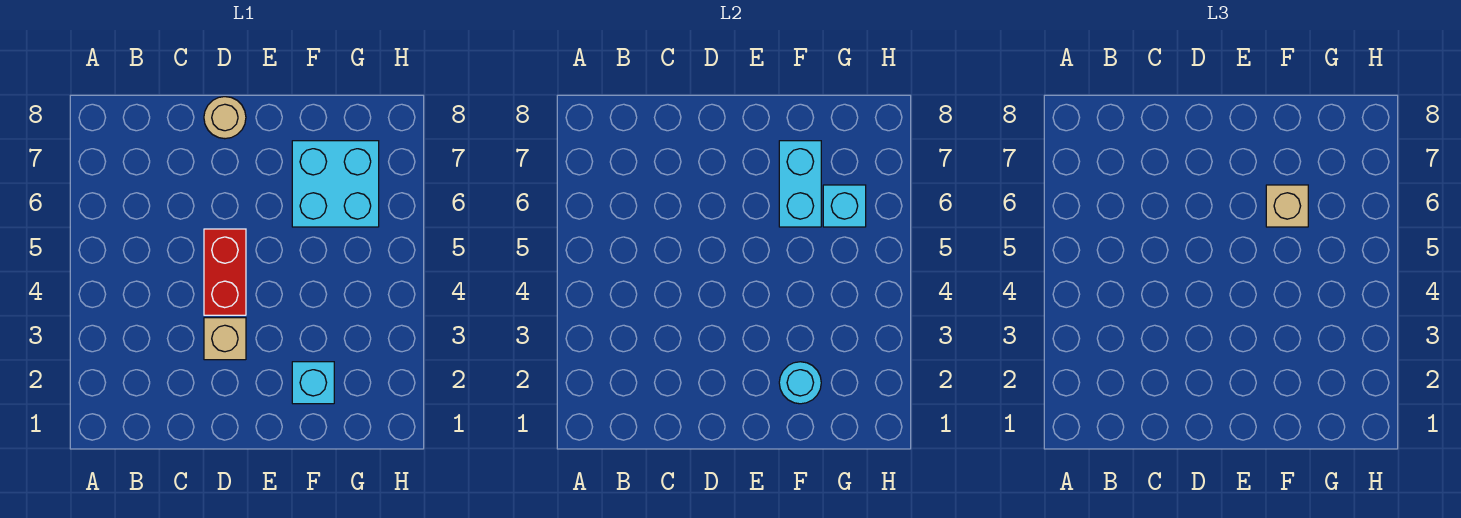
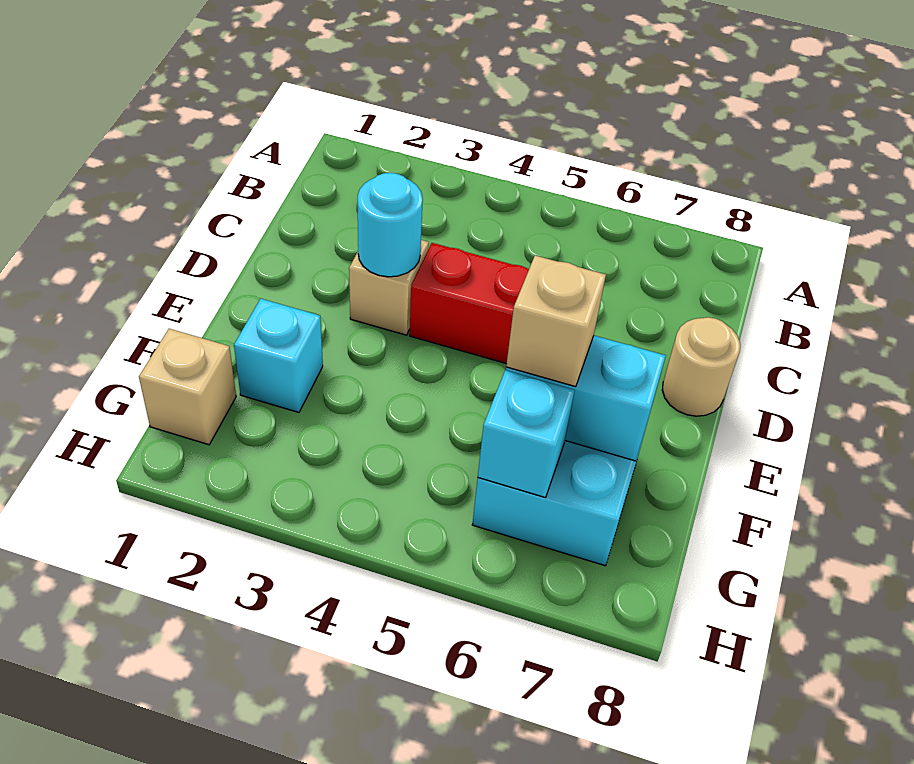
cyan 1x1 round brick [779,362,821,404] -> cyan 1x1 round brick moved to [358,173,423,277]
none -> tan 1x1 brick [139,329,236,445]

